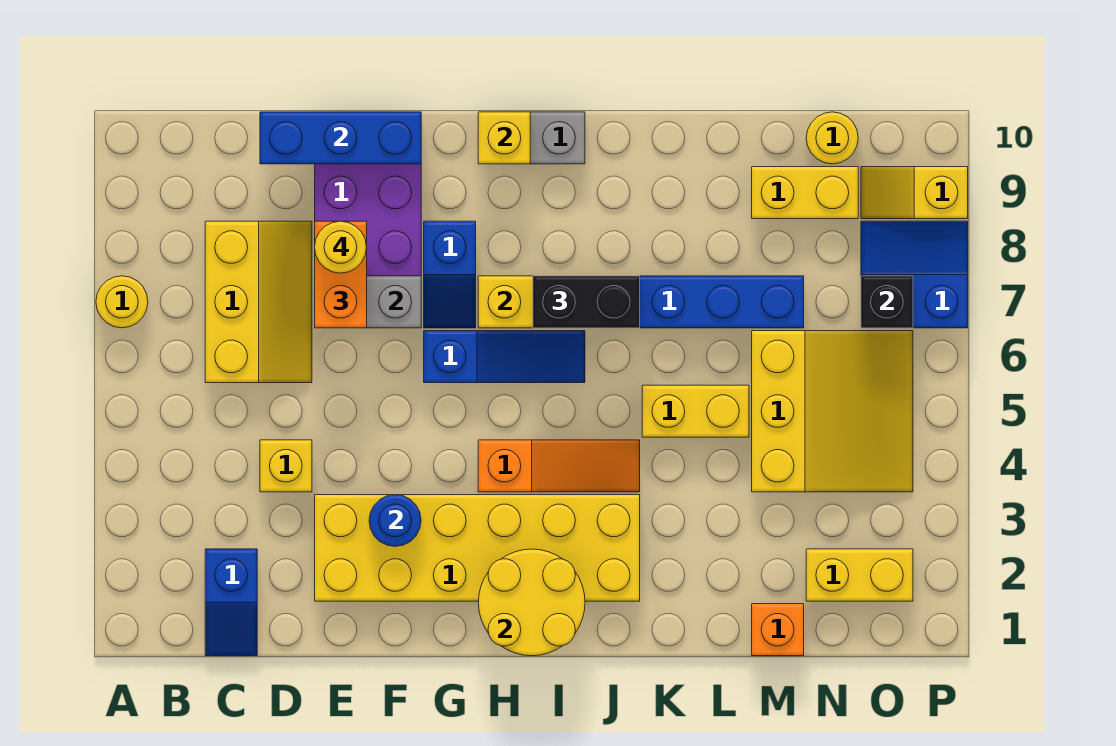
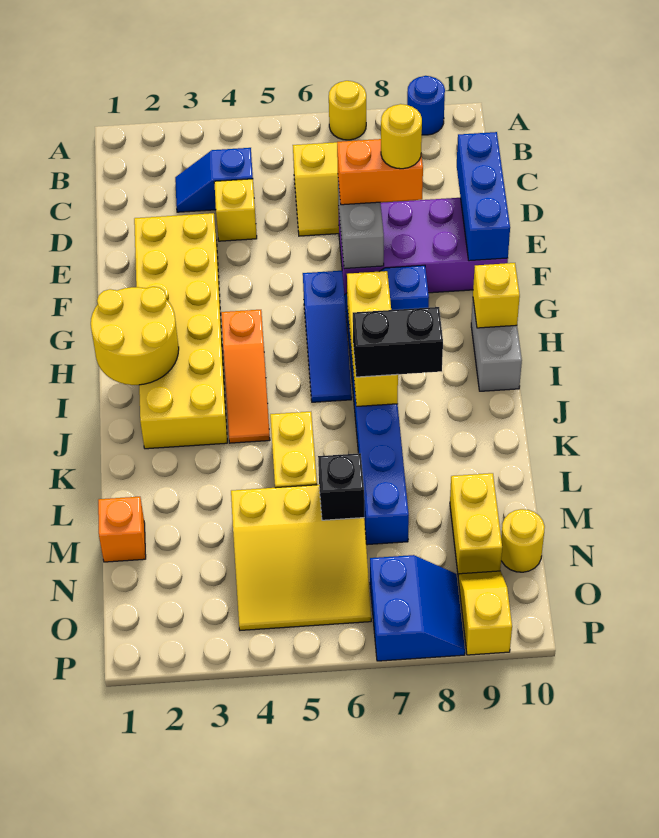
blue 1x2 slope [205,549,257,656] -> blue 1x2 slope moved to [175,148,253,212]
blue 1x1 round brick [369,495,421,546] -> blue 1x1 round brick moved to [407,76,445,135]
black 1x2 brick [533,276,640,328] -> black 1x2 brick turned to [353,307,443,377]
yellow 1x2 brick [806,549,913,601] -> none
black 1x1 brick [861,276,913,328] -> black 1x1 brick moved to [318,453,364,520]

